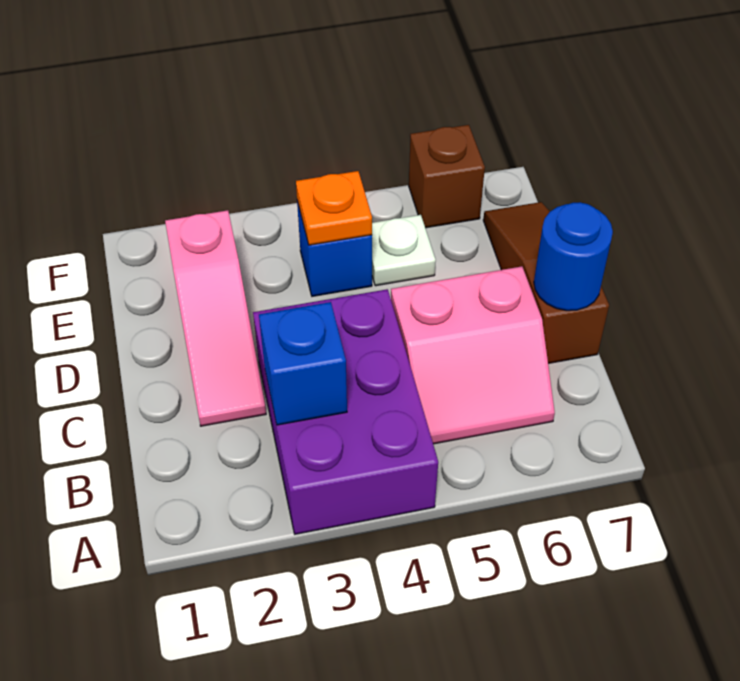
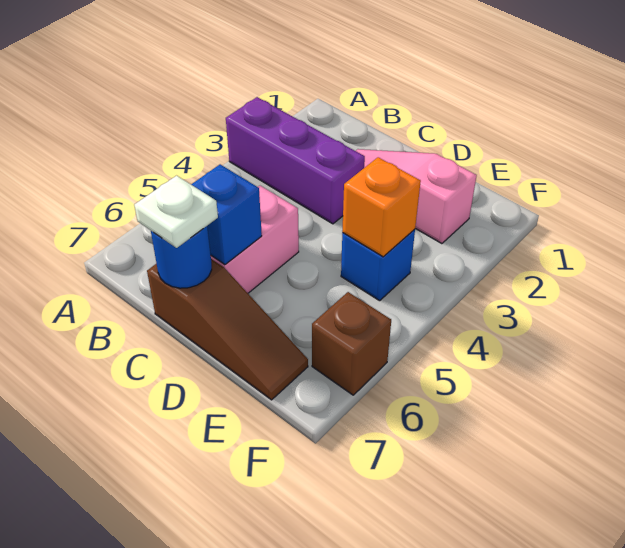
purple 2x3 brick [253,289,438,534] -> purple 1x3 brick [226,97,365,224]
blue 1x1 brick [259,302,347,425] -> blue 1x1 brick moved to [191,164,262,265]
orange 1x1 plate [296,171,372,245] -> orange 1x1 brick [342,157,421,257]
white 1x1 plate [372,215,436,286] -> white 1x1 plate moved to [134,176,218,248]

